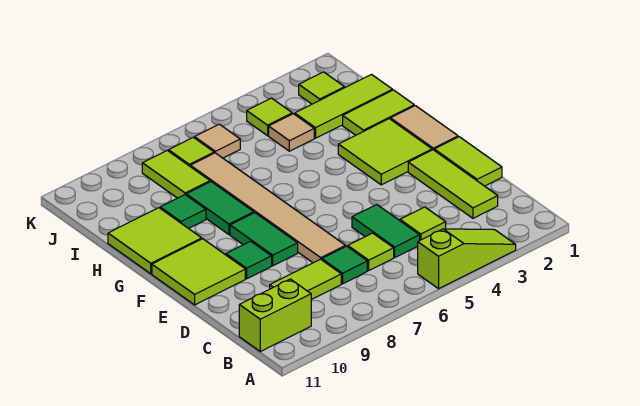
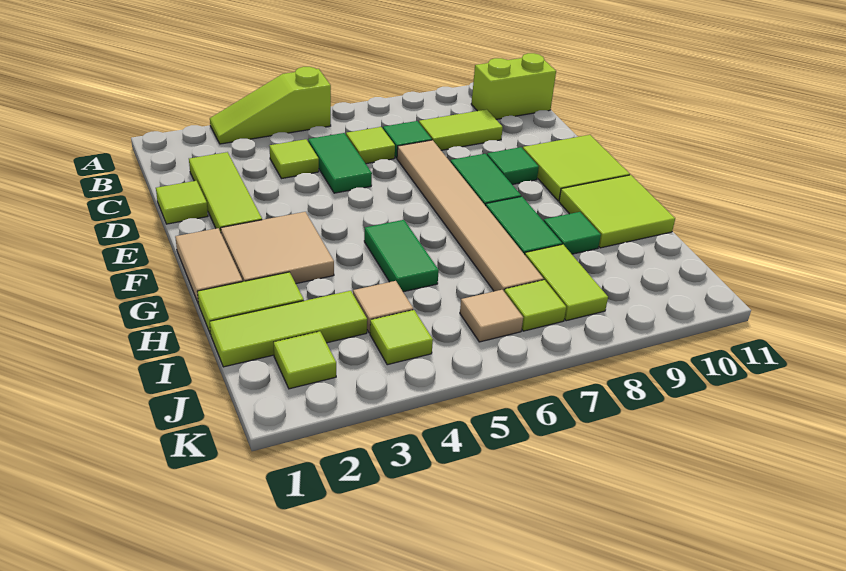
lime 1x2 tile [434,137,502,186] -> lime 1x1 tile [156,181,208,224]
lime 2x2 tile [338,119,432,185] -> tan 2x2 tile [221,212,334,284]
none -> green 1x2 tile [364,220,439,292]

